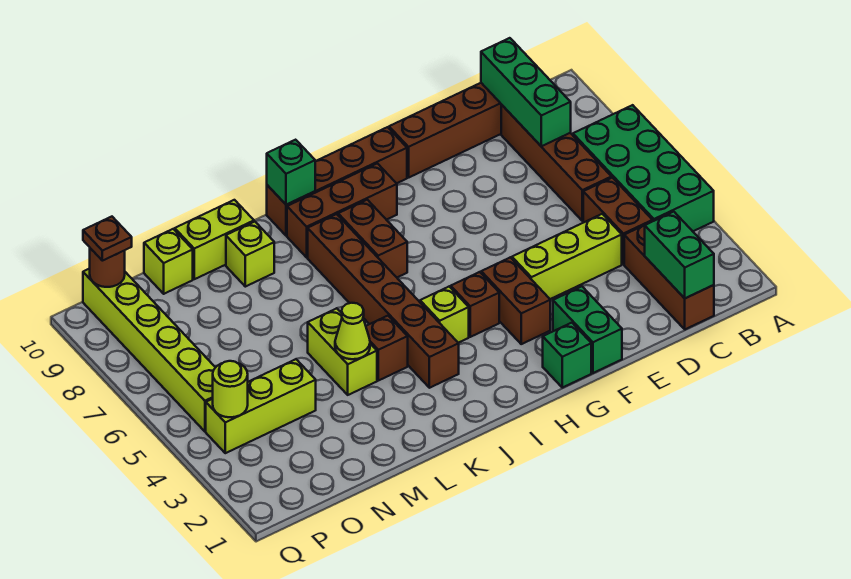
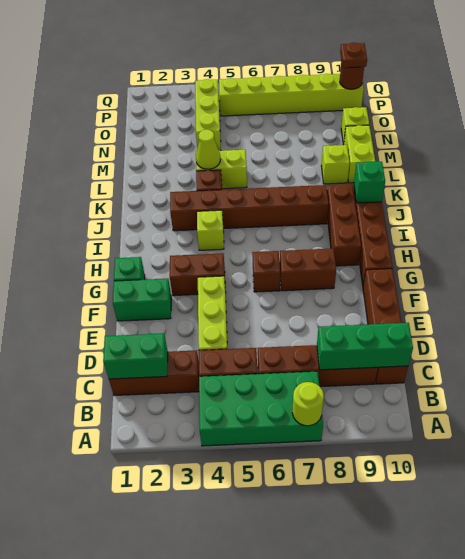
brown 1x1 brick [451,272,499,337] -> brown 1x1 brick moved to [252,251,280,292]
brown 1x2 brick [338,200,407,277] -> brown 1x2 brick moved to [280,248,336,291]
lime 1x1 round brick [213,361,248,417] -> lime 1x1 round brick moved to [292,382,324,426]

